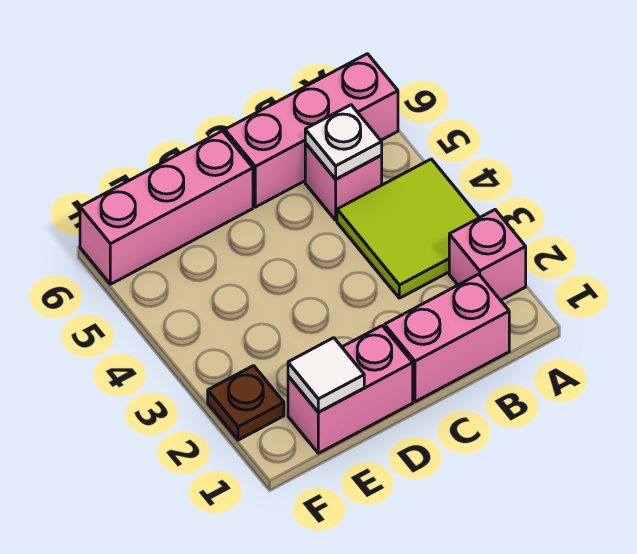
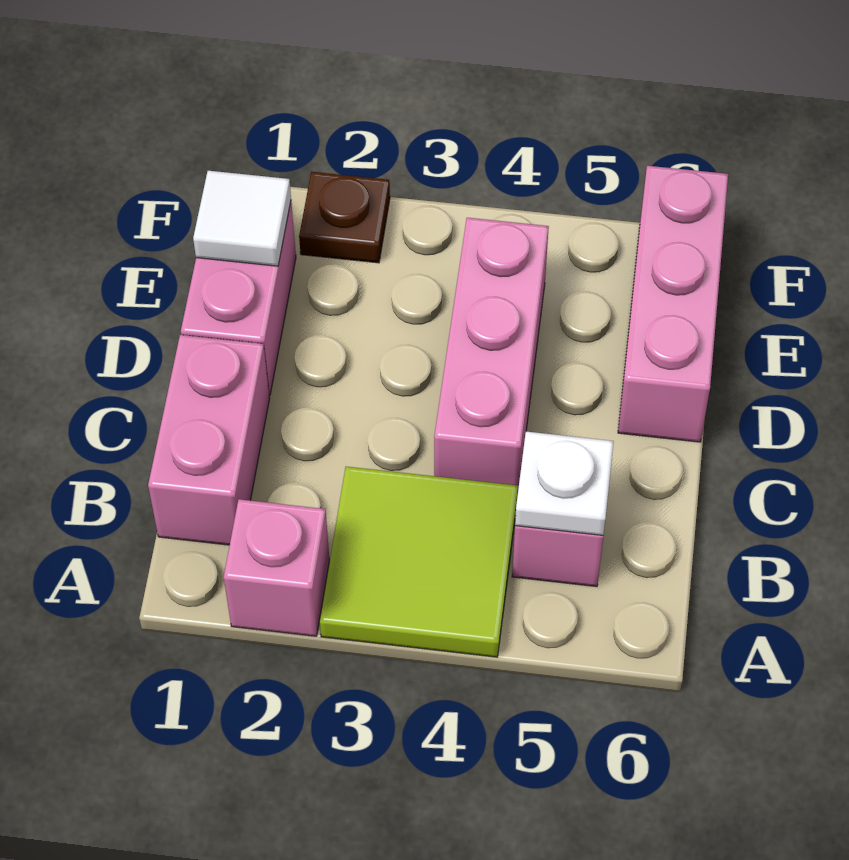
pink 1x3 brick [225,54,398,207] -> pink 1x3 brick moved to [434,218,549,488]

